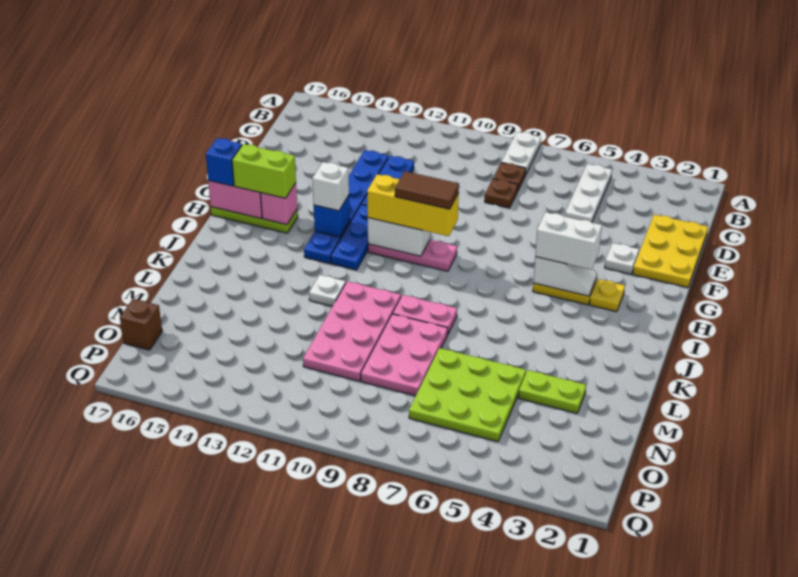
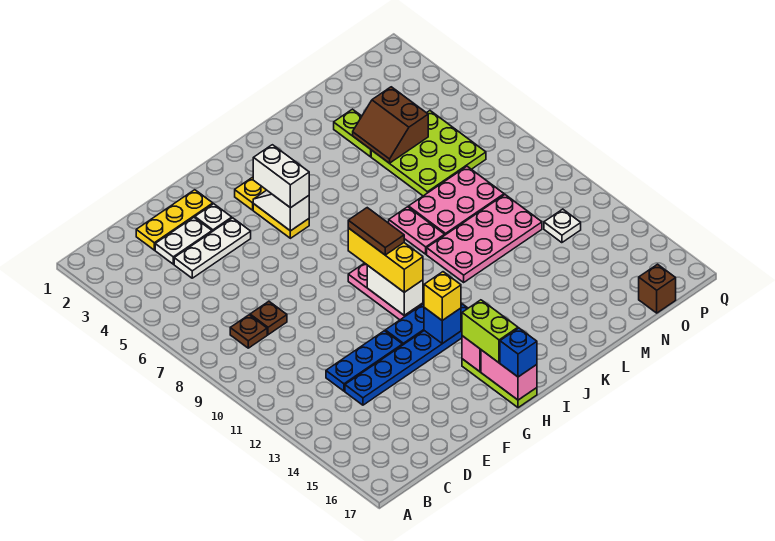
white 1x2 plate [501,132,541,175] -> white 1x2 plate moved to [155,217,212,264]
white 1x3 plate [565,164,612,222] -> white 1x3 plate moved to [174,218,251,278]
yellow 2x3 plate [633,214,708,287] -> yellow 1x3 plate [136,190,213,250]
white 1x1 brick [312,162,349,211] -> yellow 1x1 brick [424,272,461,320]
white 1x1 plate [309,275,346,306] -> white 1x1 plate moved to [544,209,581,243]
none -> brown 2x2 slope [353,87,428,163]

